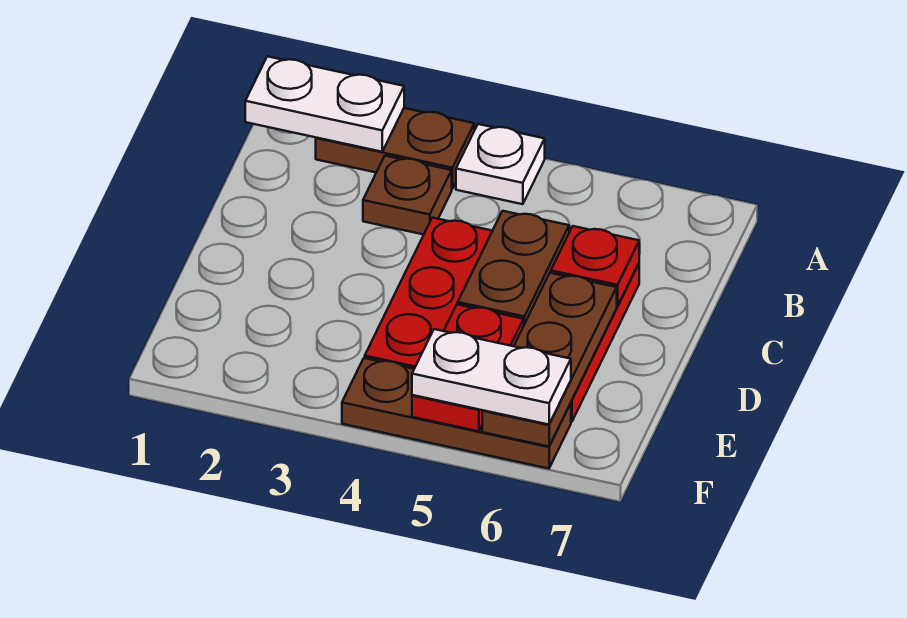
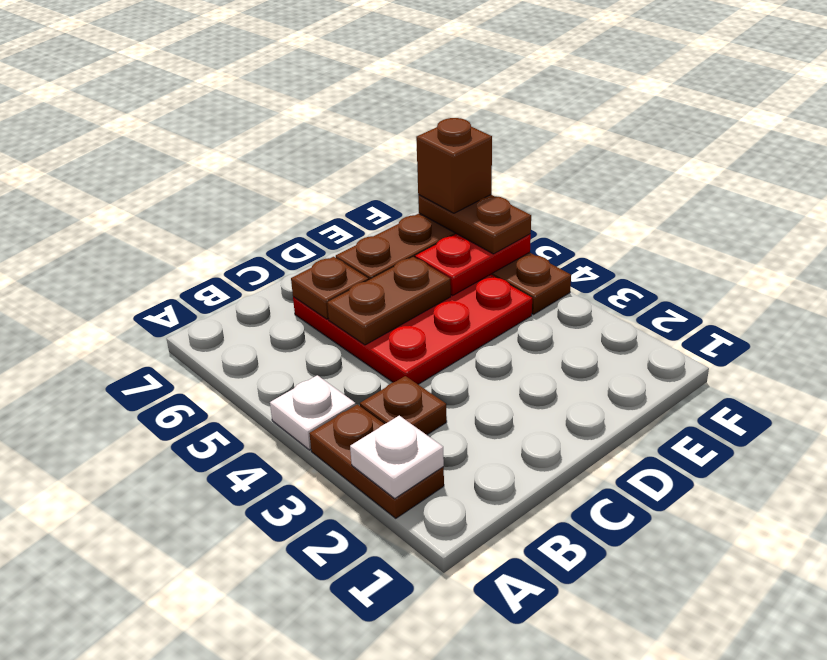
white 1x2 plate [245,56,404,152] -> white 1x1 plate [350,416,444,498]
red 1x1 plate [551,226,639,306] -> brown 1x1 plate [291,257,368,319]
white 1x2 plate [412,329,571,425] -> brown 1x2 plate [418,195,531,254]
none -> brown 1x1 brick [416,118,492,213]

